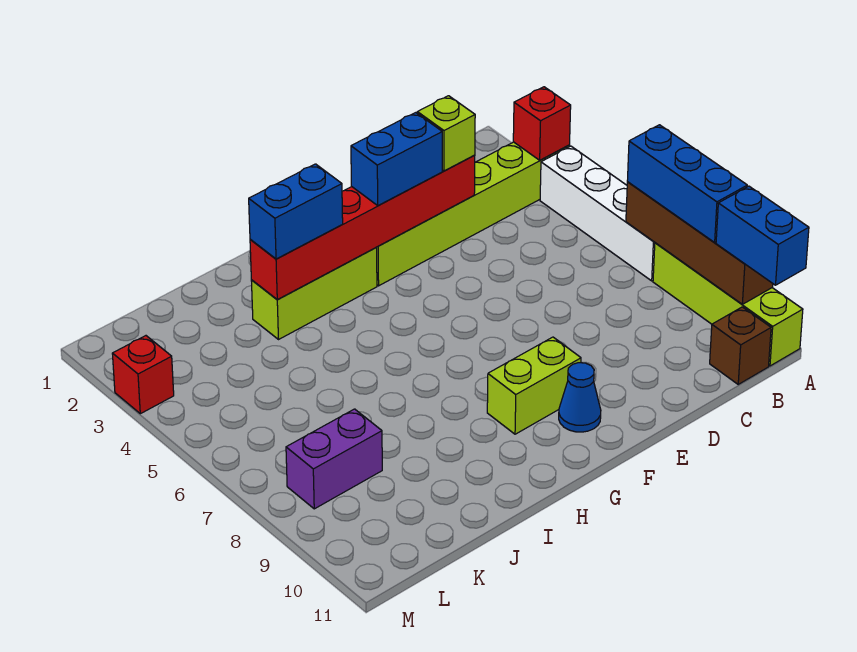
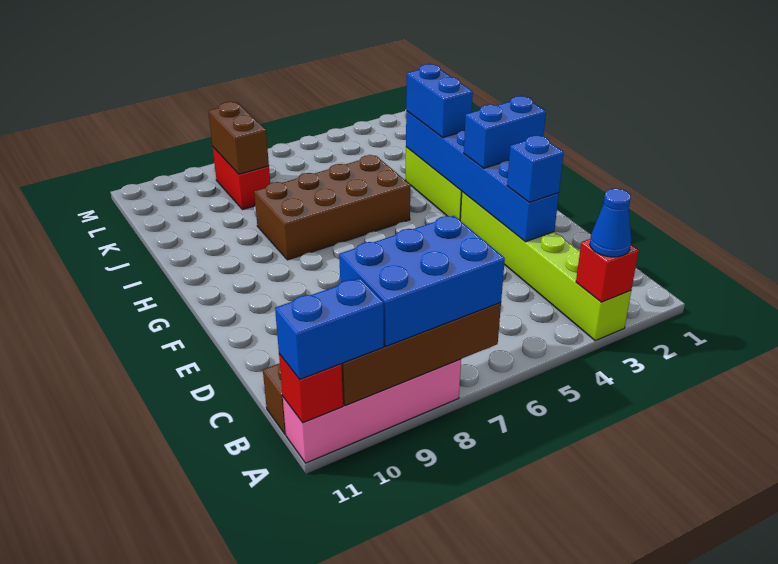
white 1x4 brick [540,146,655,281] -> none
blue 1x3 brick [627,125,747,243] -> blue 2x3 brick [339,216,505,346]
lime 1x4 brick [653,243,803,366] -> pink 1x4 brick [283,359,461,463]
red 1x6 brick [250,155,475,300] -> blue 1x6 brick [406,111,559,242]
lime 1x1 brick [417,96,475,171] -> blue 1x1 brick [507,135,564,202]
blue 1x2 brick [351,113,442,205] -> blue 1x2 brick turned to [464,96,546,168]
lime 1x2 brick [487,337,581,434] -> none
blue 1x1 cone [559,363,601,432] -> blue 1x1 cone moved to [590,188,631,257]
none -> brown 2x4 brick [254,155,410,260]
purple 1x2 brick [286,409,382,509] -> red 1x2 brick [213,147,270,210]
none -> brown 1x2 brick [208,102,269,174]
red 1x1 brick [112,336,174,414] -> red 1x1 brick moved to [279,354,343,423]

